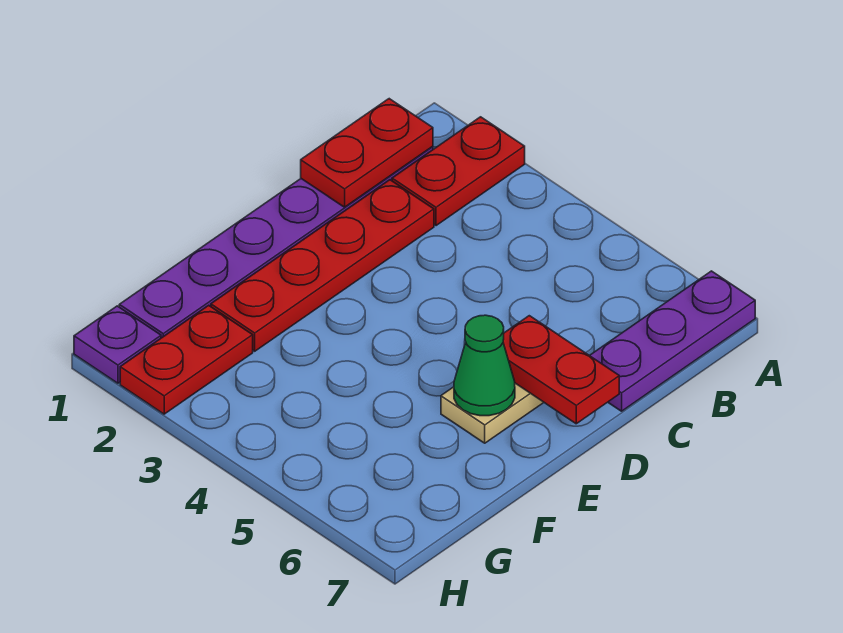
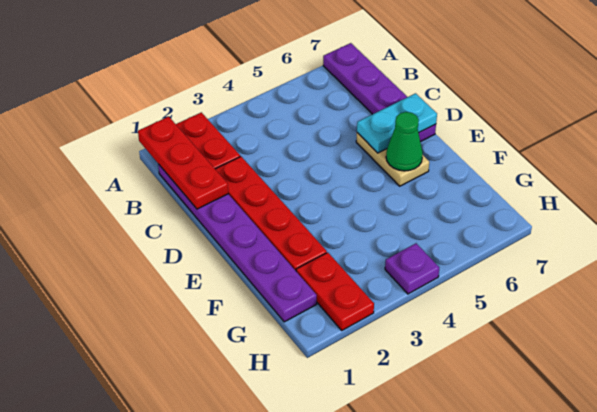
purple 1x3 plate [590,271,755,411] -> purple 1x4 plate [323,43,436,142]
red 1x2 plate [301,99,433,207] -> red 1x3 plate [138,117,228,209]
red 1x2 plate [503,316,619,424] -> cyan 1x2 plate [357,93,437,153]
purple 1x1 plate [74,306,161,383] -> purple 1x1 plate moved to [385,243,439,294]

